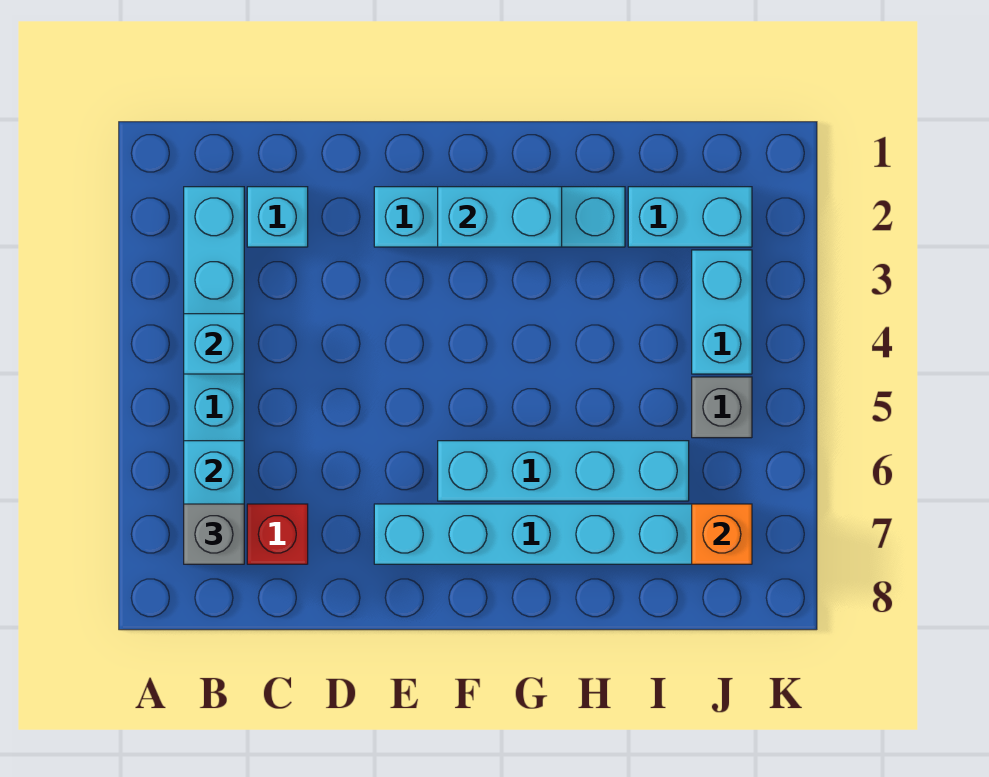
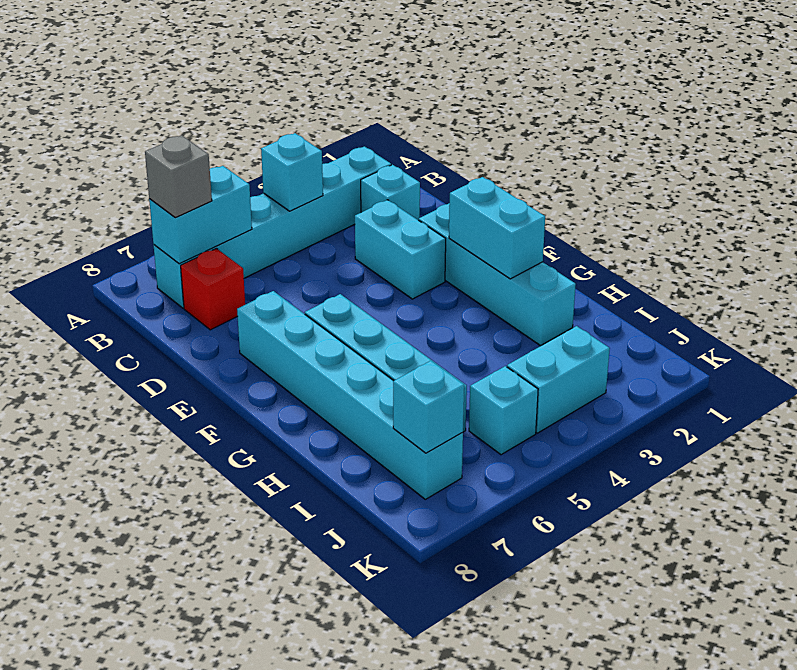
cyan 1x2 brick [628,187,752,247] -> cyan 1x2 brick moved to [355,200,446,299]
grey 1x1 brick [692,377,752,438] -> cyan 1x1 brick [469,366,538,455]
orange 1x1 brick [692,504,752,564] -> cyan 1x1 brick [393,361,464,453]

